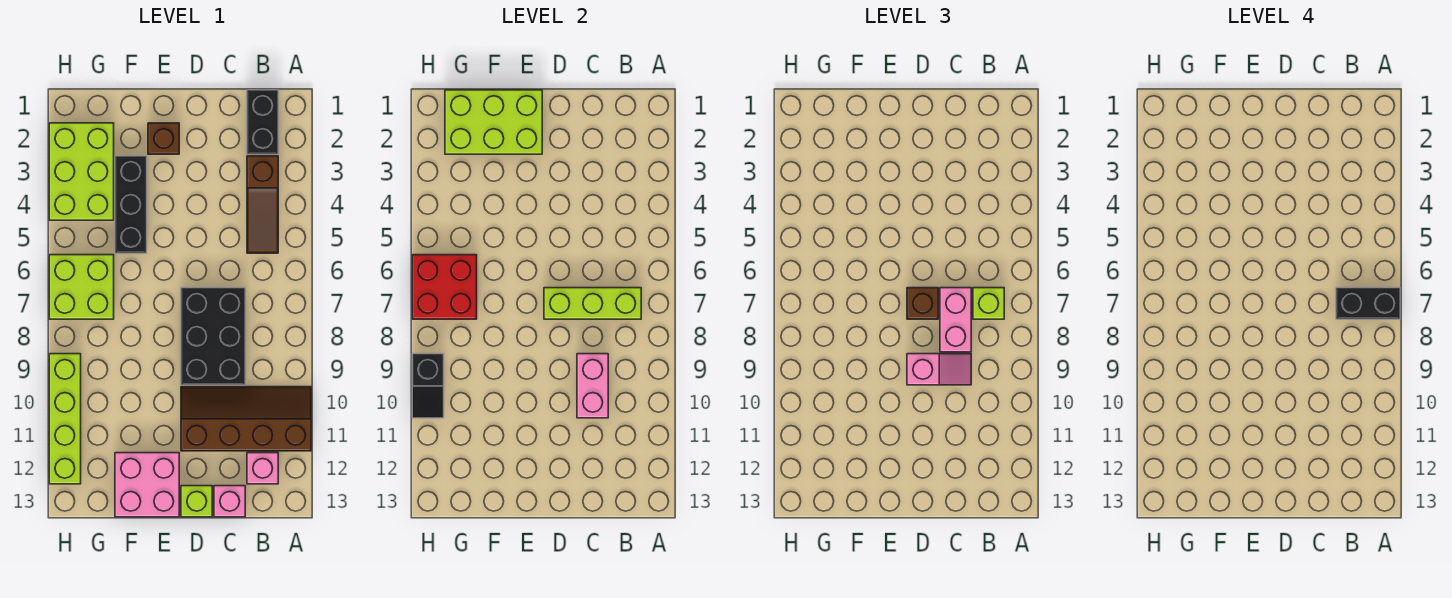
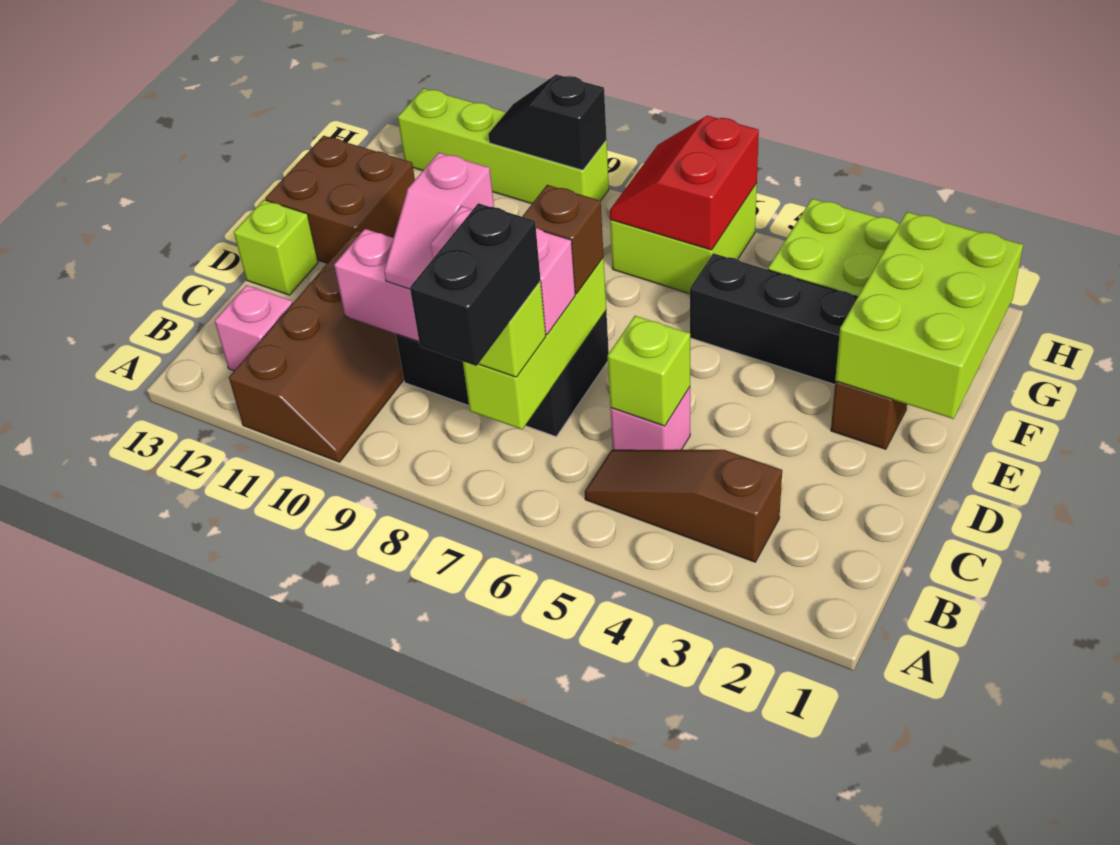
black 1x2 brick [247,90,278,154] -> none
none -> lime 1x1 brick [608,316,690,426]
pink 1x1 brick [214,486,245,517] -> pink 1x1 brick moved to [610,387,690,450]
pink 2x2 brick [115,453,179,517] -> brown 2x2 brick [265,136,415,263]
red 2x2 brick [412,255,477,319] -> red 2x2 slope [610,116,759,250]

